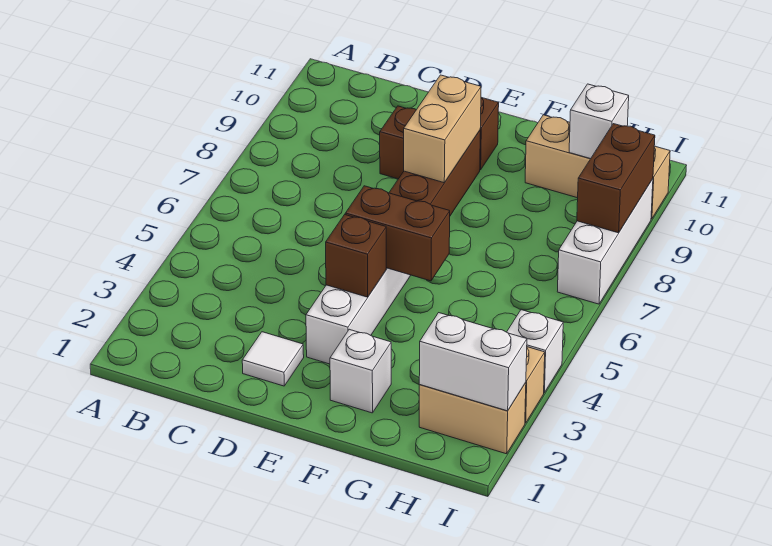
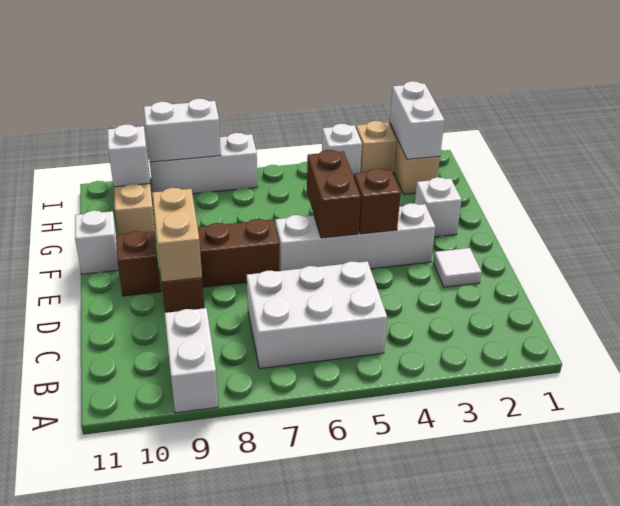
none -> white 1x2 brick [165,308,218,413]
none -> white 2x3 brick [247,261,387,369]
tan 1x2 brick [404,75,481,183] -> tan 1x2 brick turned to [152,188,202,282]
none -> white 1x1 brick [75,211,119,274]
brown 1x2 brick [577,124,655,233] -> white 1x2 brick [144,99,221,162]

